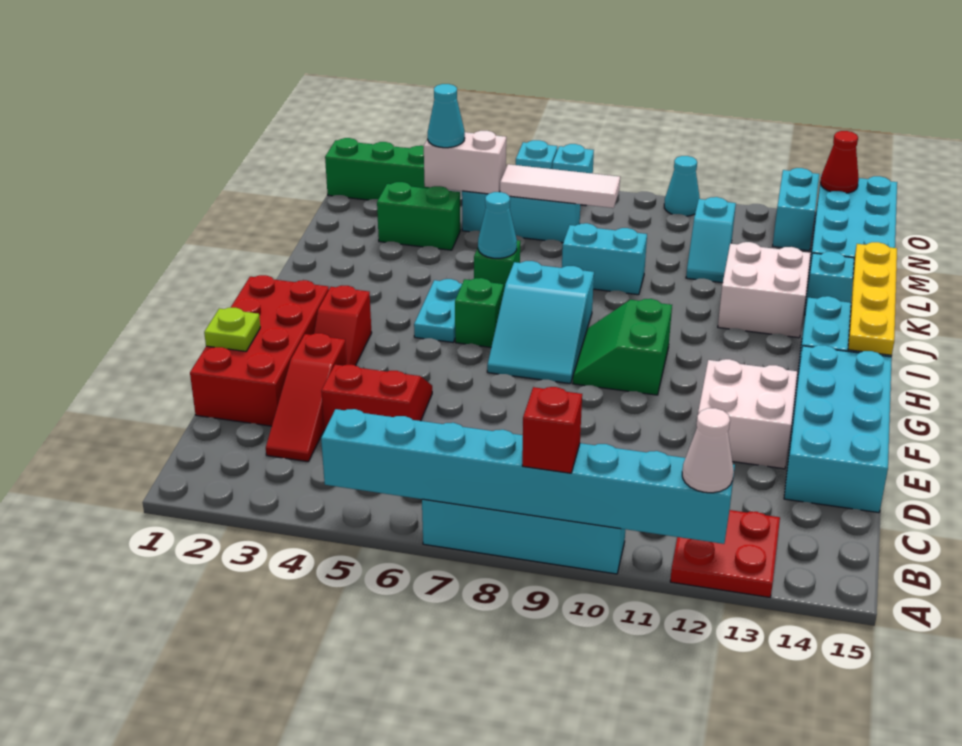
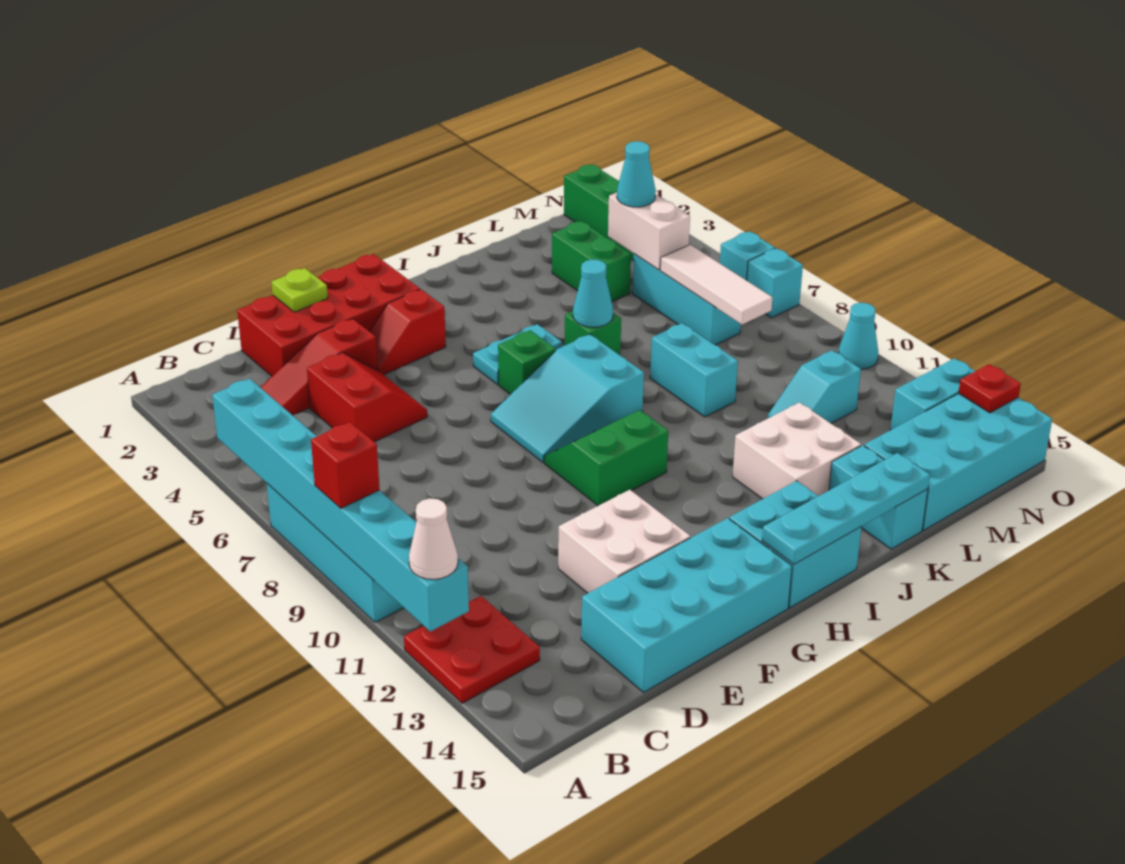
yellow 1x4 plate [848,242,897,355] -> cyan 1x4 plate [762,453,930,564]
red 1x1 cone [820,131,859,193] -> red 1x1 plate [958,364,1021,413]

